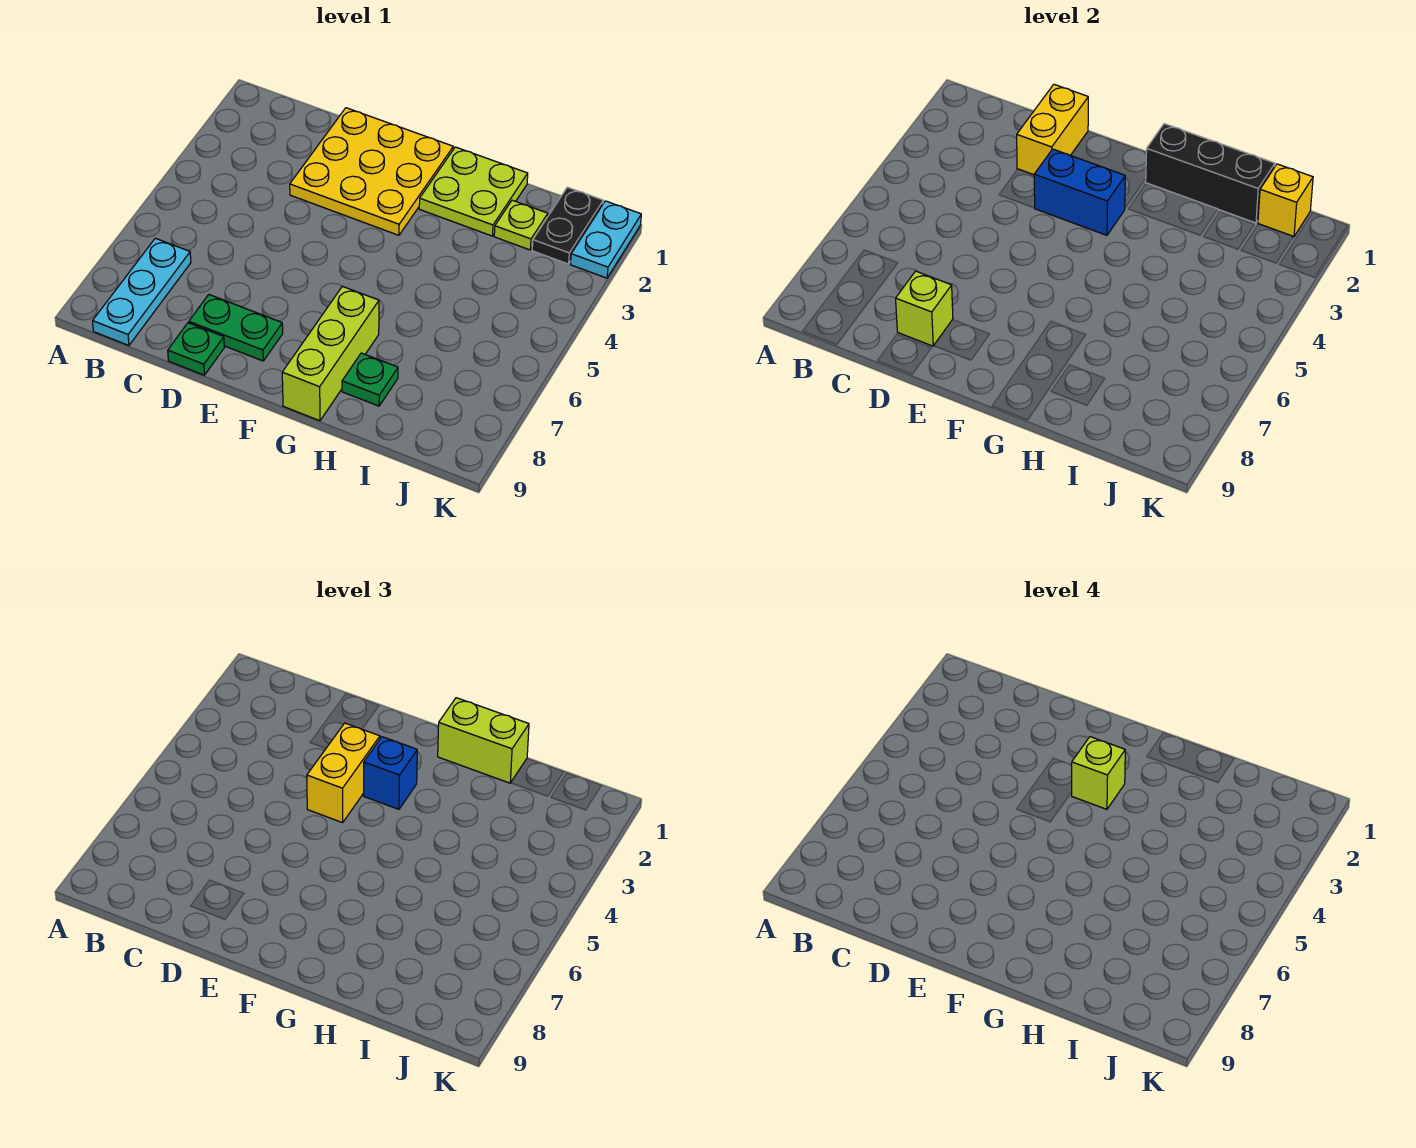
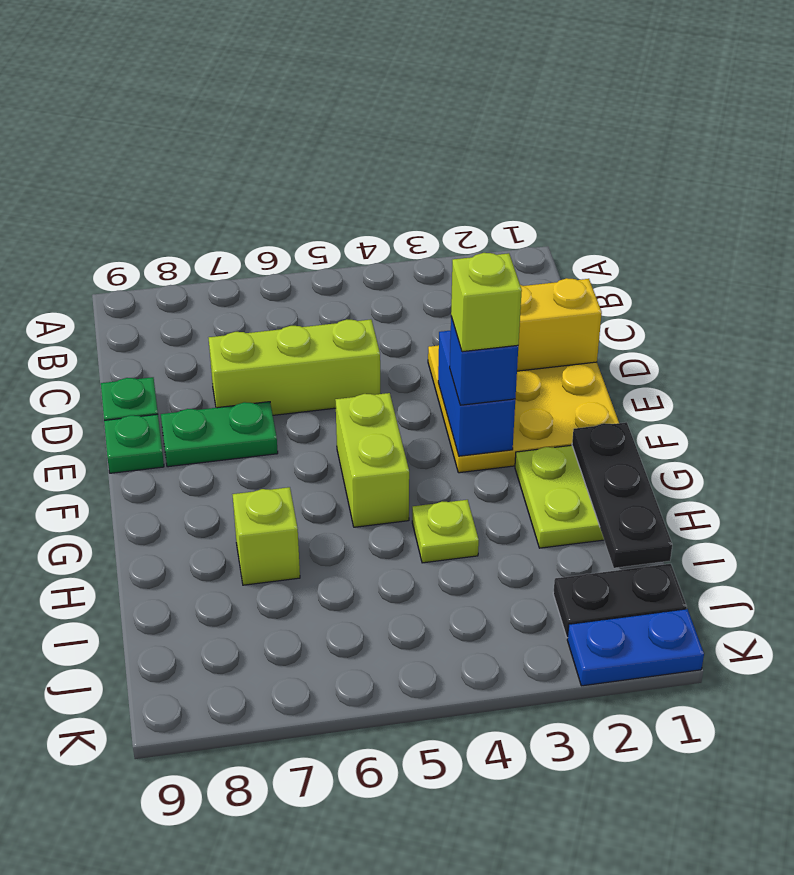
cyan 1x3 plate [93,238,191,345] -> none
green 1x2 plate [189,295,283,361] -> green 1x2 plate turned to [161,402,278,467]
lime 1x1 brick [896,271,953,346] -> lime 1x1 brick moved to [232,487,300,585]
yellow 1x2 brick [307,723,380,823] -> none
black 1x3 brick [1146,124,1275,223] -> black 1x3 plate [572,422,672,568]
lime 1x2 brick [438,698,529,783] -> lime 1x2 brick moved to [335,393,409,527]
lime 1x3 brick [282,286,379,421] -> lime 1x3 brick moved to [209,320,380,415]
green 1x1 plate [342,353,398,406] -> green 1x1 plate moved to [104,414,164,473]
lime 1x1 plate [494,200,548,250] -> lime 1x1 plate moved to [412,500,479,563]
yellow 1x1 brick [1258,164,1313,237] -> none
cyan 1x2 plate [570,201,641,278] -> blue 1x2 plate [567,609,704,686]

